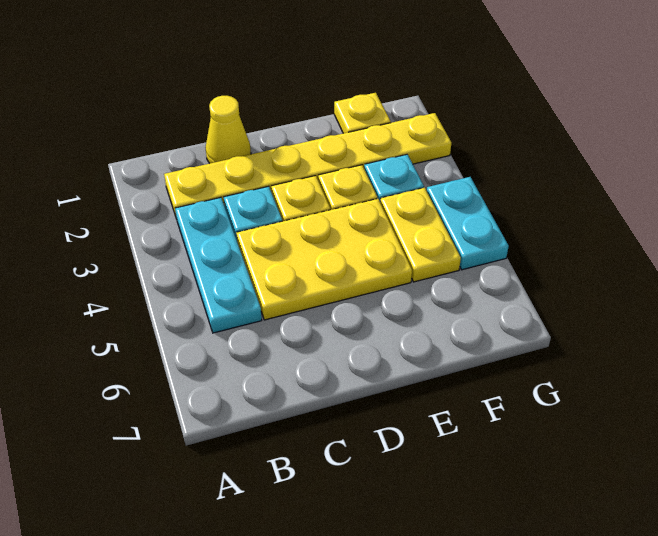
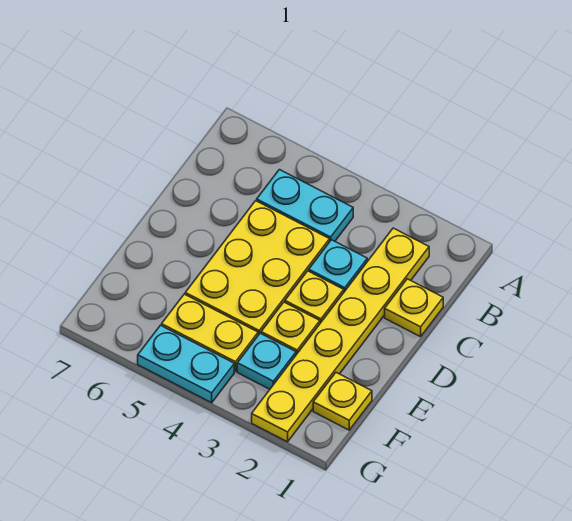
cyan 1x3 plate [175,198,262,333] -> cyan 1x2 plate [257,170,353,241]
yellow 1x1 cone [205,96,251,163] -> yellow 1x1 plate [385,279,443,337]

